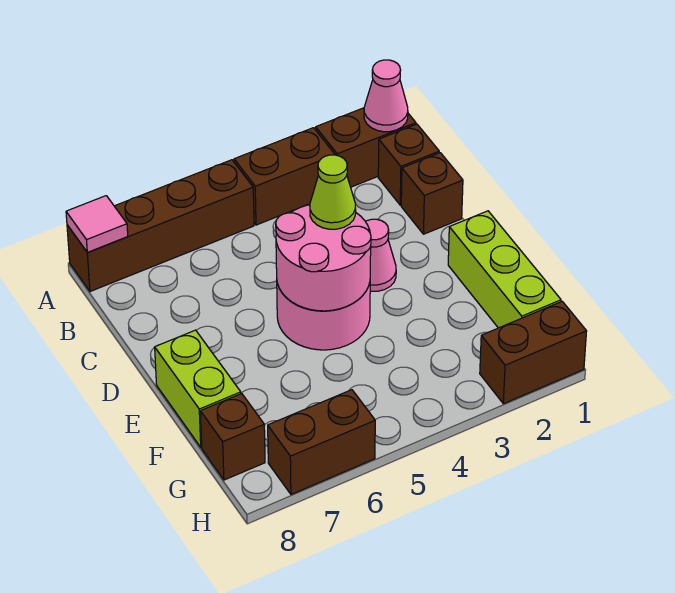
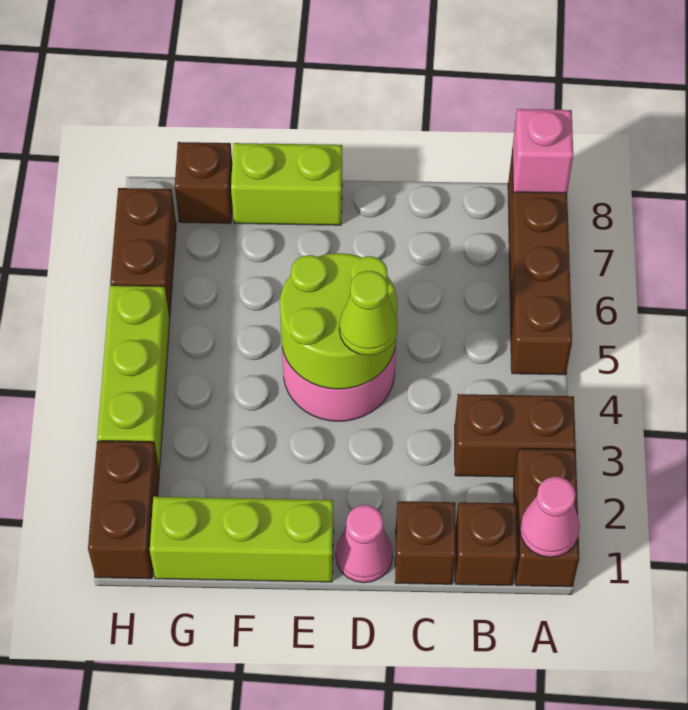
brown 1x2 brick [234,128,335,225] -> brown 1x2 brick turned to [455,394,576,477]
pink 1x1 tile [66,196,128,253] -> pink 1x1 brick [512,109,573,193]
pink 1x1 cone [366,219,396,291] -> pink 1x1 cone moved to [336,505,393,583]
pink 2x2 round brick [276,205,371,311] -> lime 2x2 round brick [280,253,398,389]
none -> lime 1x3 brick [97,285,170,470]

